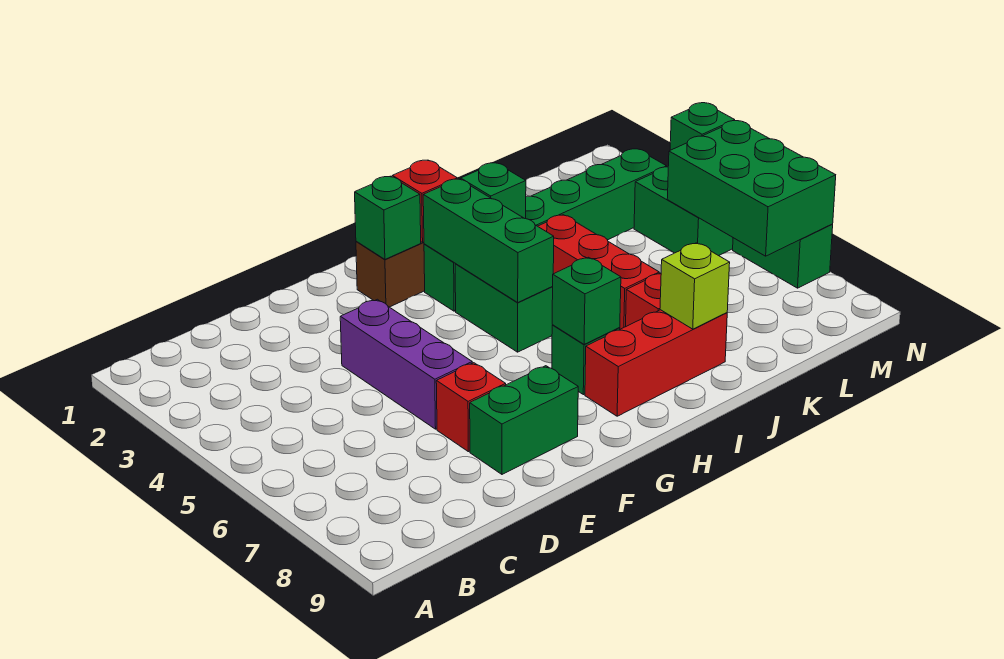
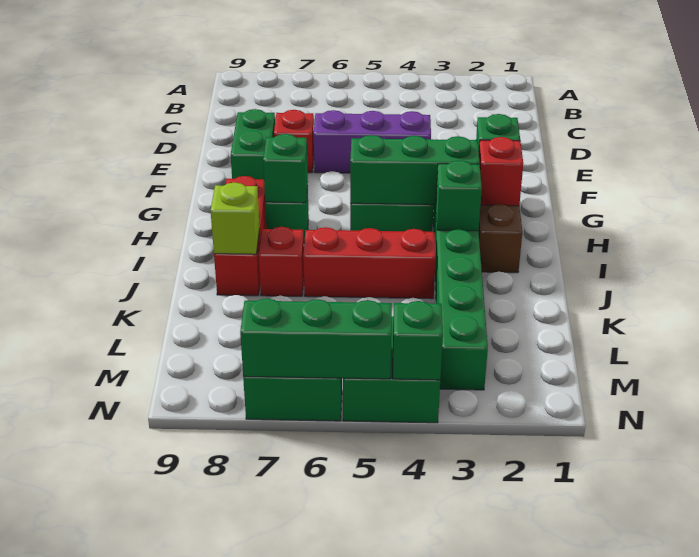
green 2x3 brick [667,121,836,256] -> green 1x3 brick [240,298,392,379]

